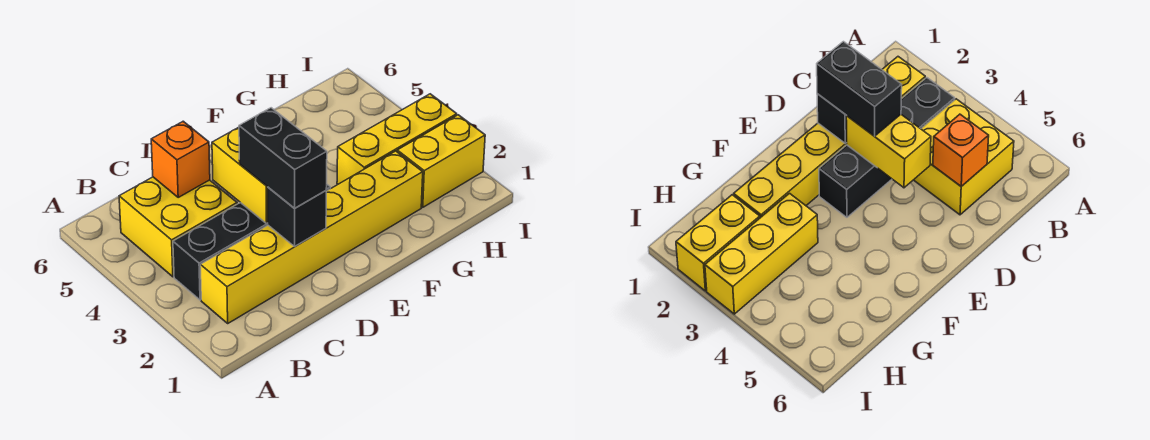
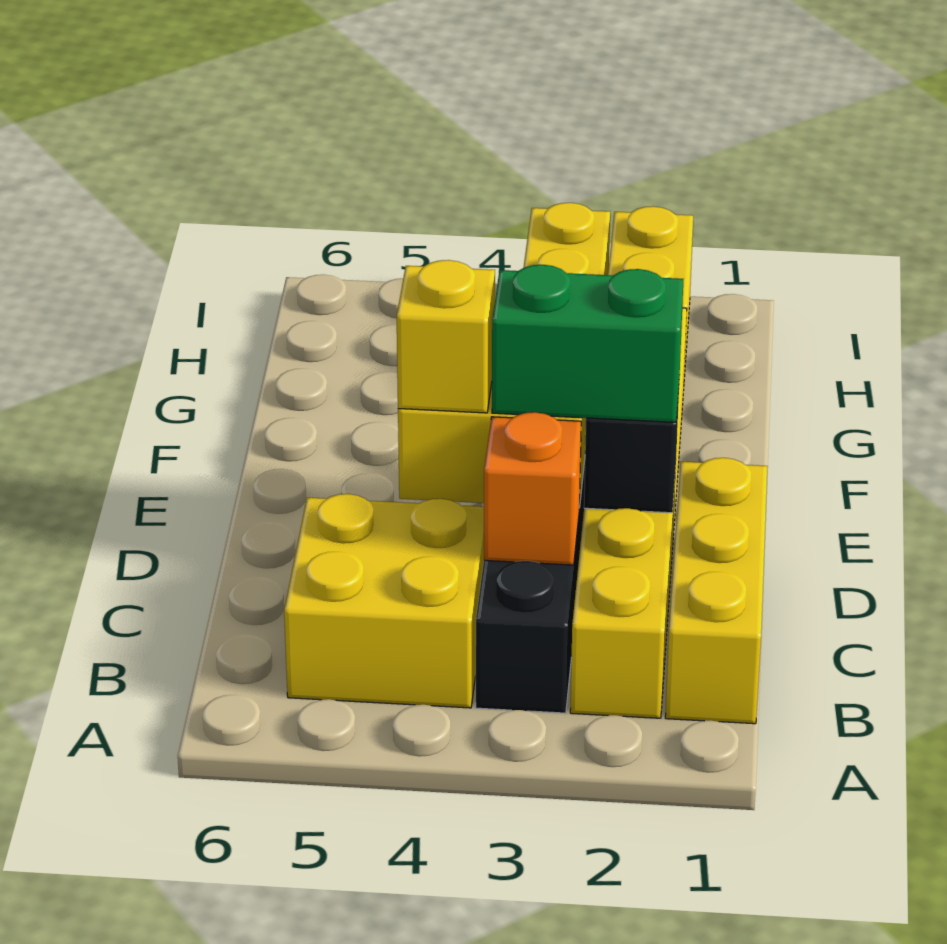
none -> yellow 1x3 brick [665,458,768,724]
orange 1x1 brick [151,121,210,197] -> orange 1x1 brick moved to [484,412,581,565]
black 1x2 brick [239,108,327,208] -> green 1x2 brick [492,265,683,422]
none -> yellow 1x1 brick [397,260,495,413]

